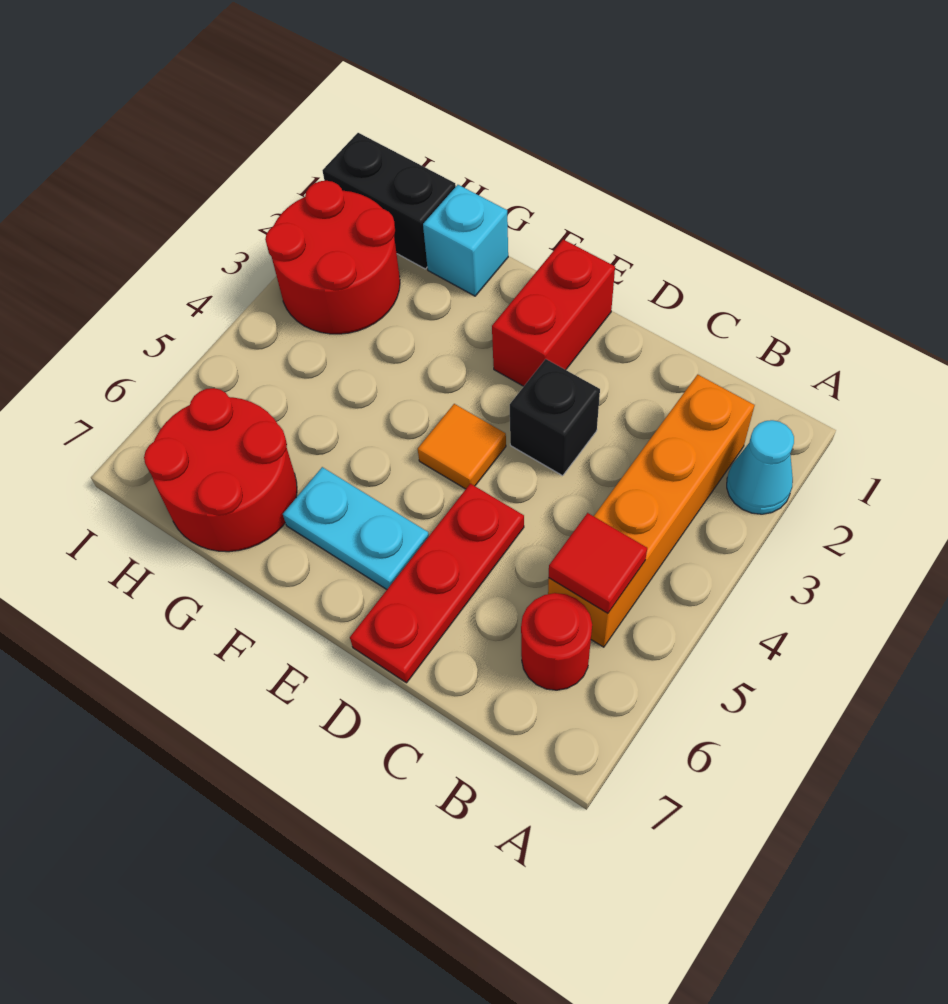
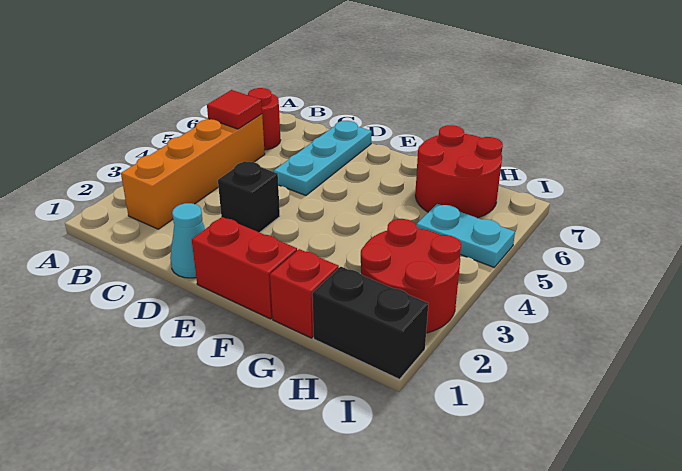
cyan 1x1 cone [727,420,794,514] -> cyan 1x1 cone moved to [170,203,205,278]
red 1x3 plate [350,484,524,683] -> cyan 1x3 plate [274,121,372,195]
red 1x2 brick [492,239,615,386] -> red 1x2 brick turned to [192,217,297,319]
orange 1x1 tile [418,404,506,489] -> none
cyan 1x2 plate [283,467,429,589] -> cyan 1x2 plate moved to [417,204,515,267]
cyan 1x1 brick [423,185,508,296] -> red 1x1 brick [270,249,339,338]

